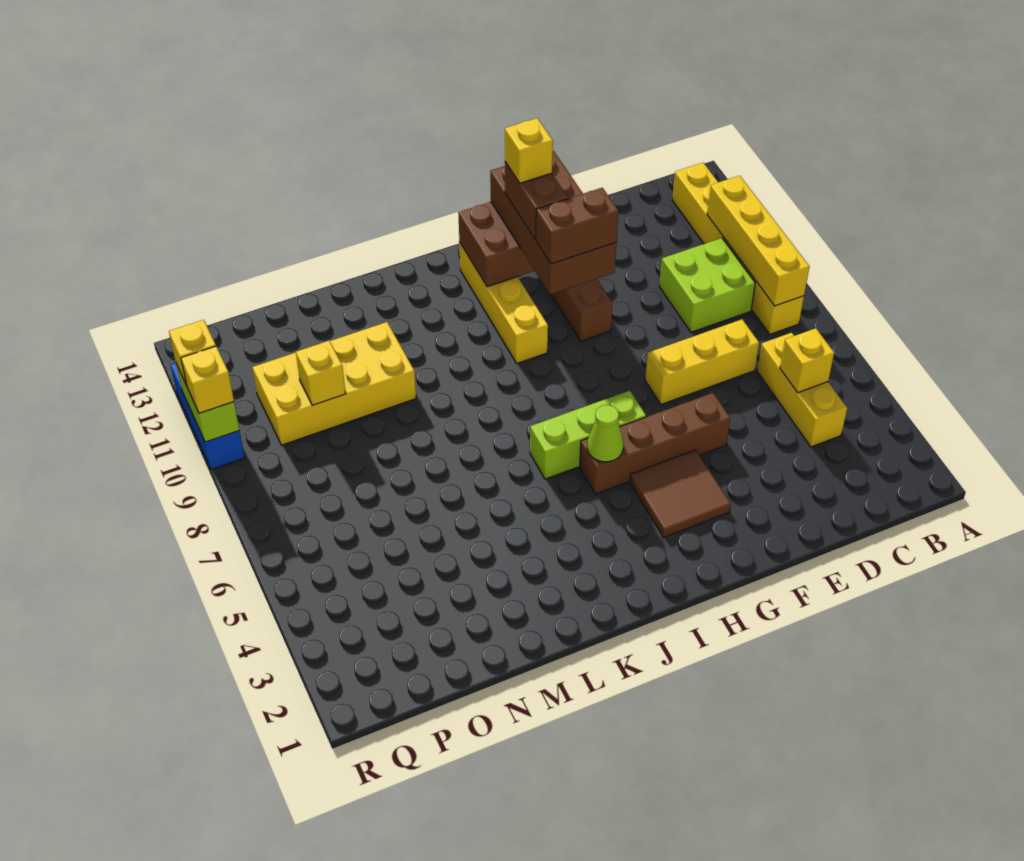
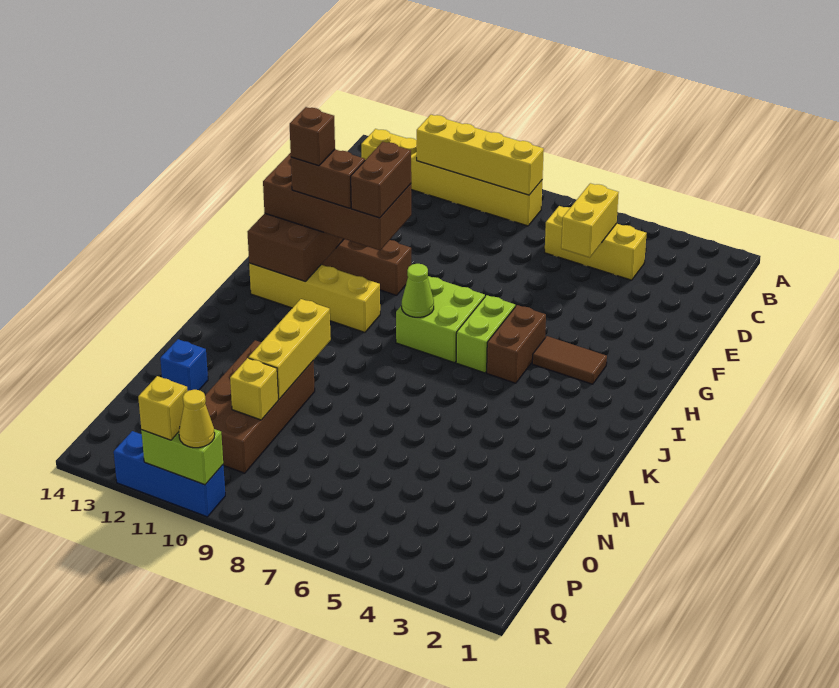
yellow 1x1 brick [780,328,834,393] -> yellow 1x2 brick [561,183,619,258]
lime 2x2 brick [659,238,755,332] -> lime 2x2 brick moved to [396,276,485,363]
yellow 1x3 brick [645,319,759,404] -> yellow 1x3 brick moved to [248,299,331,399]
brown 1x4 brick [580,393,730,494] -> brown 1x2 brick [487,305,546,383]
brown 2x2 tile [630,450,731,537] -> brown 1x2 tile [532,336,607,384]
lime 1x3 brick [530,391,646,479] -> lime 1x2 brick [456,295,515,373]
yellow 1x1 brick [505,118,553,183] -> brown 1x1 brick [290,107,335,166]
lime 1x1 cone [587,405,623,462] -> lime 1x1 cone moved to [402,264,434,317]
yellow 2x4 brick [252,322,416,445] -> brown 2x4 brick [205,340,315,473]
none -> blue 1x1 brick [160,339,208,391]
yellow 1x1 brick [181,346,234,413] -> yellow 1x1 cone [179,390,215,448]

